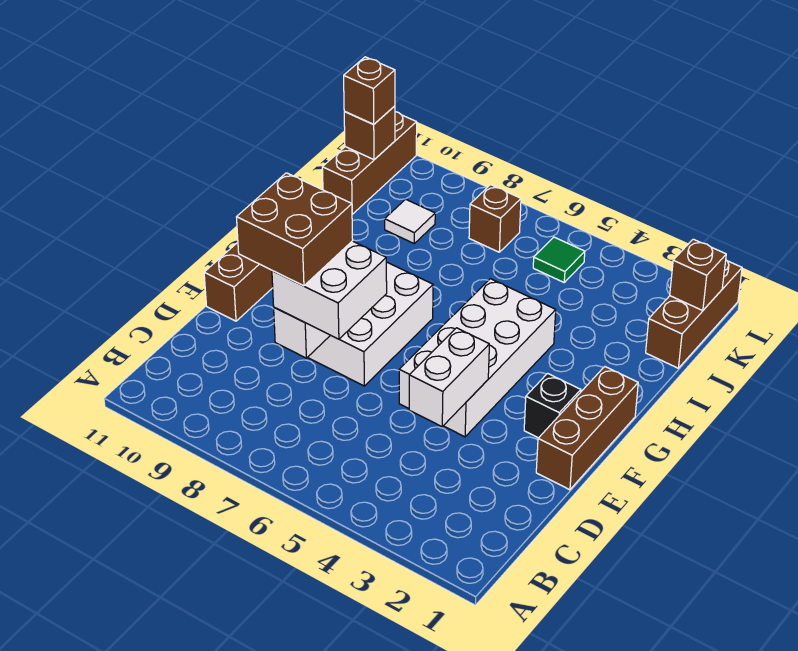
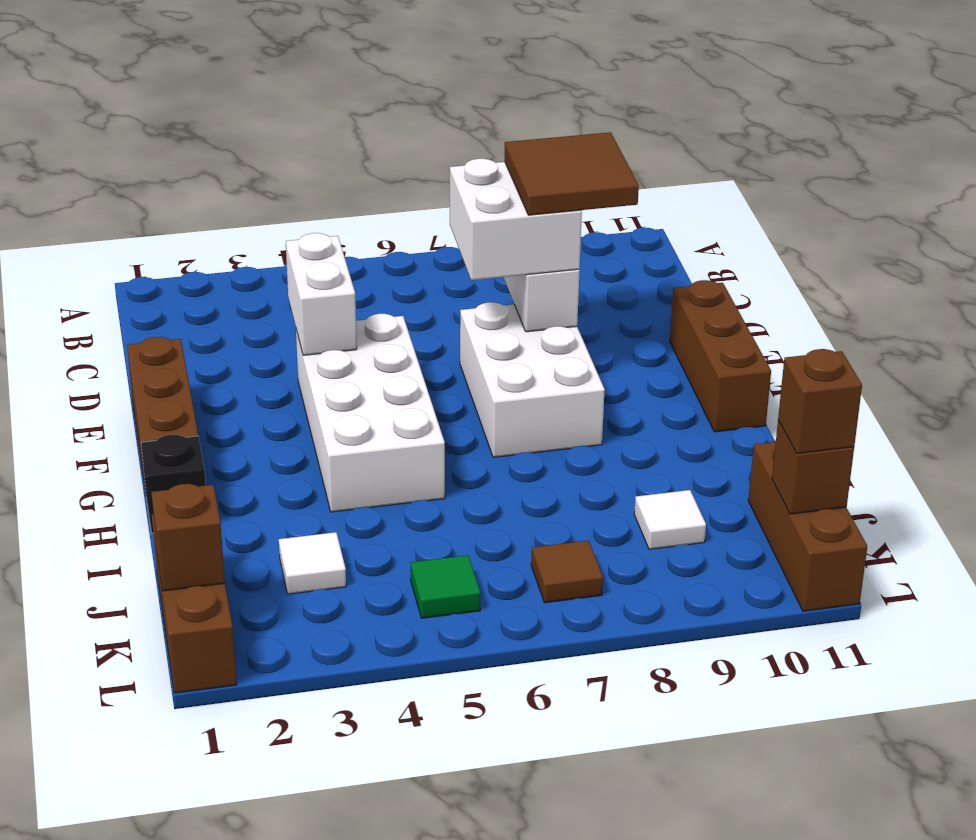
brown 2x2 brick [237,173,353,286] -> brown 2x2 tile [505,132,639,215]
black 1x1 brick [524,373,581,438] -> black 1x1 brick moved to [141,435,206,533]
none -> white 1x1 tile [279,532,346,594]
brown 1x1 brick [469,185,521,252] -> brown 1x1 tile [531,540,603,603]

